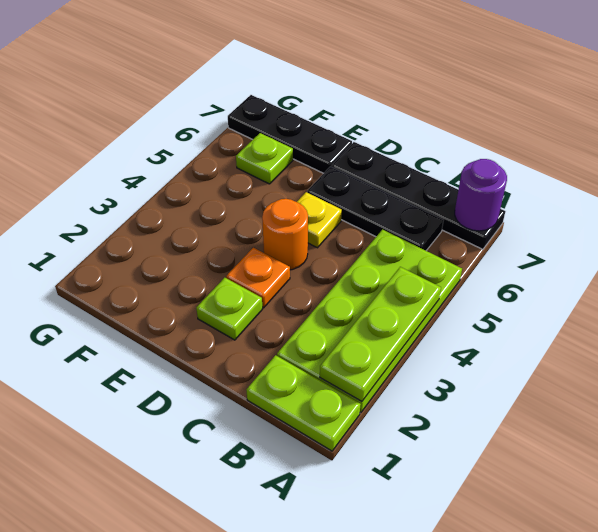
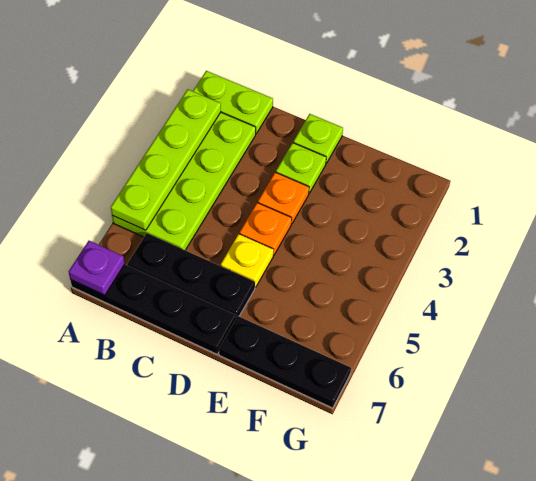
lime 1x3 plate [320,267,441,401] -> lime 1x4 plate [111,89,221,230]
purple 1x1 round brick [455,159,507,231] -> purple 1x1 plate [69,241,125,295]
orange 1x1 round brick [262,199,308,270] -> orange 1x1 plate [239,203,292,255]
lime 1x1 plate [236,133,293,184] -> lime 1x1 plate moved to [293,114,343,163]

